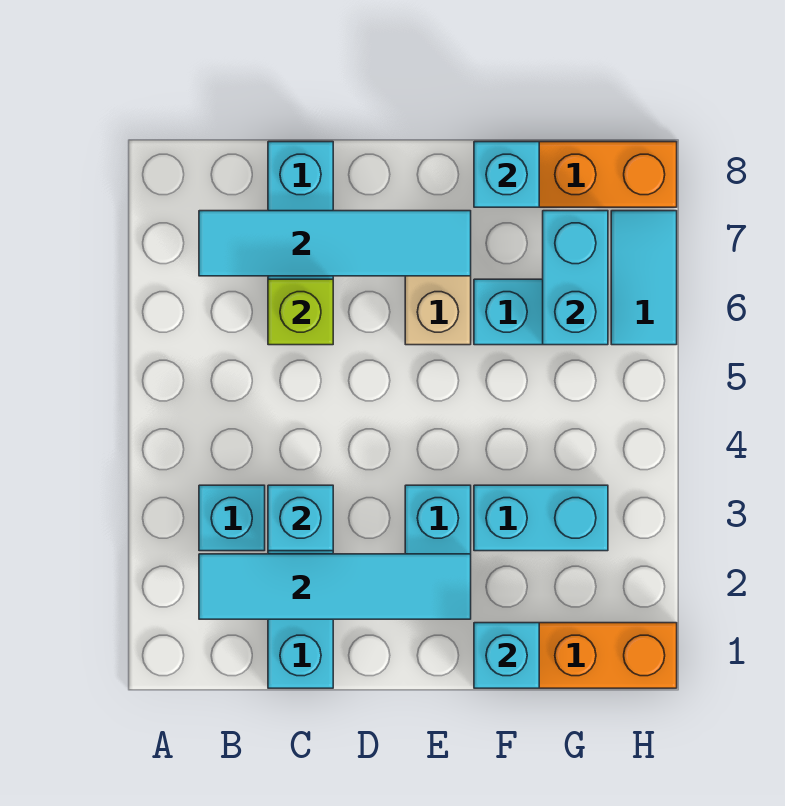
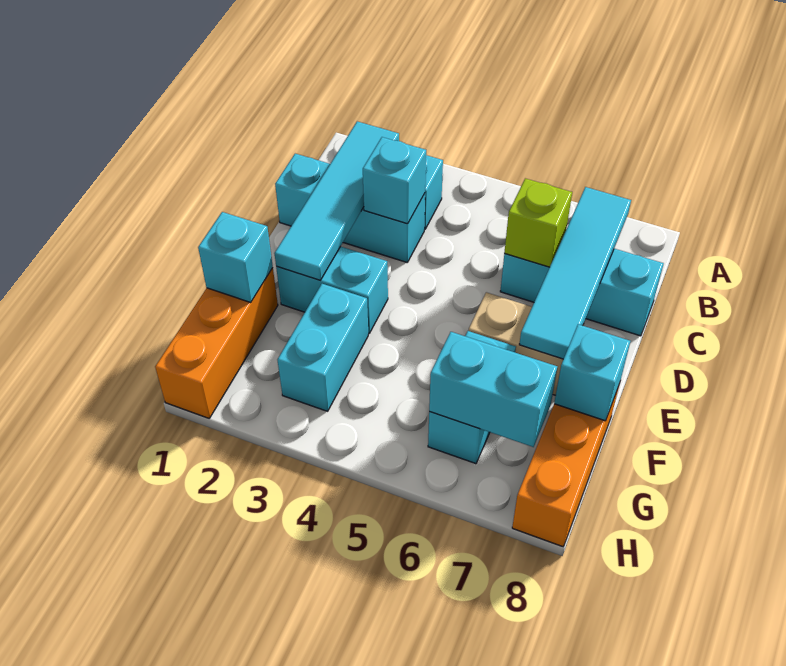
cyan 1x2 tile [611,211,677,345] -> none

